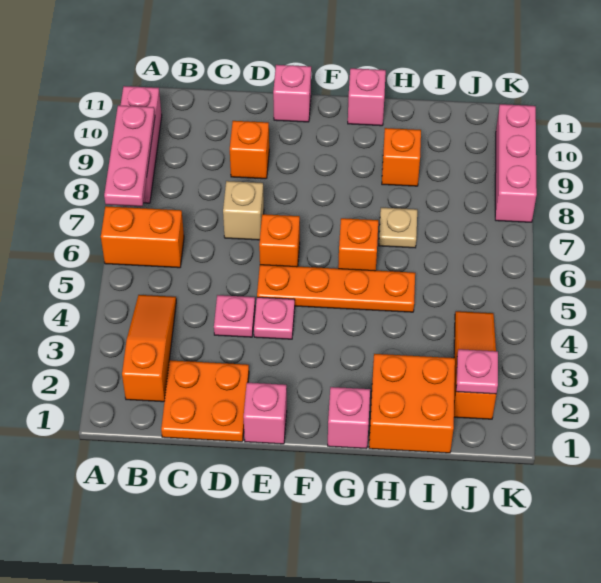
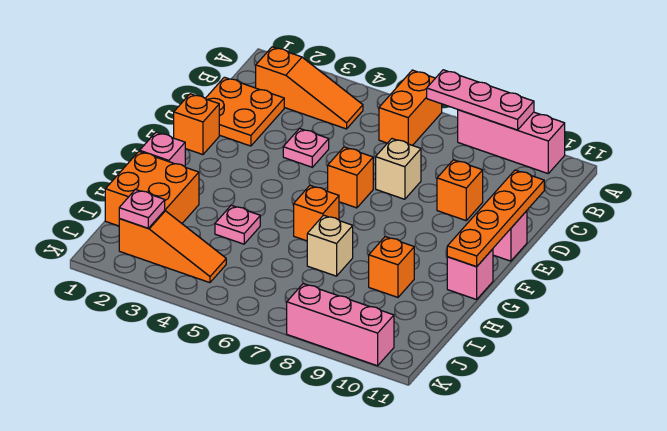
pink 1x1 brick [244,383,287,444] -> orange 1x1 brick [174,94,219,155]
pink 1x1 plate [254,297,295,339] -> pink 1x1 plate moved to [215,205,260,244]
orange 1x4 plate [257,265,415,312] -> orange 1x4 plate moved to [447,170,544,267]
tan 1x1 plate [379,208,417,248] -> tan 1x1 brick [307,215,353,276]

